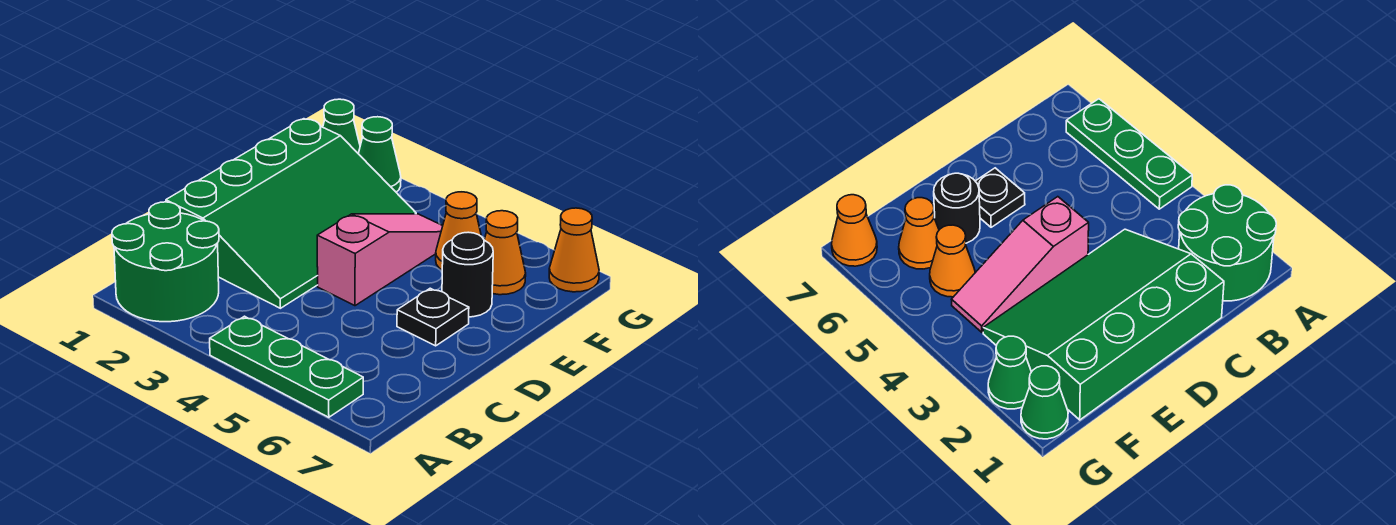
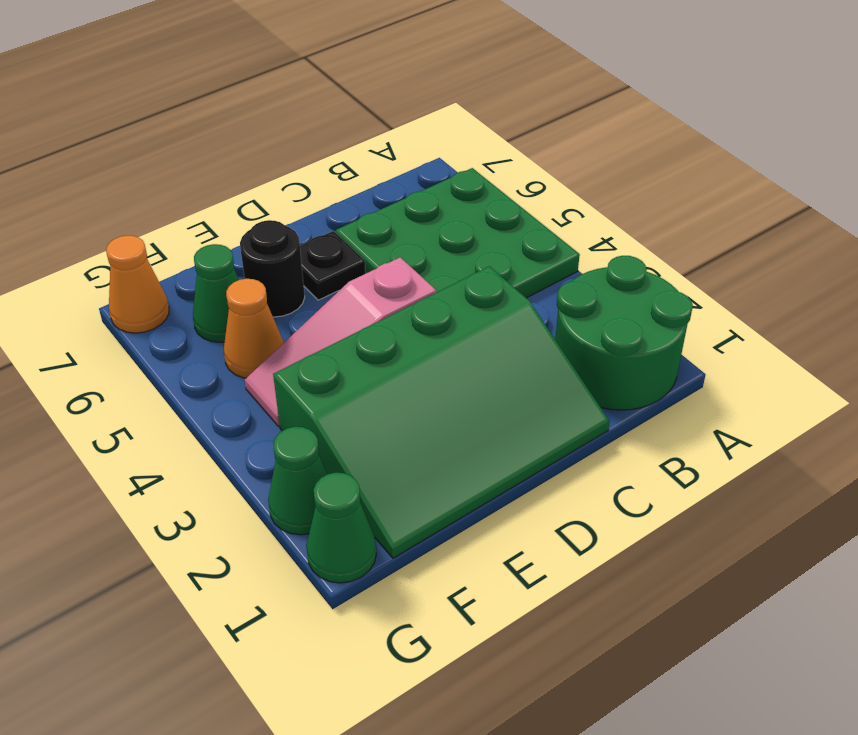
green 1x3 plate [210,316,363,417] -> green 3x3 plate [336,168,580,298]
green 3x4 slope [166,119,416,308] -> green 3x4 slope turned to [273,266,610,558]
orange 1x1 cone [484,211,526,295] -> green 1x1 cone [193,244,239,342]

